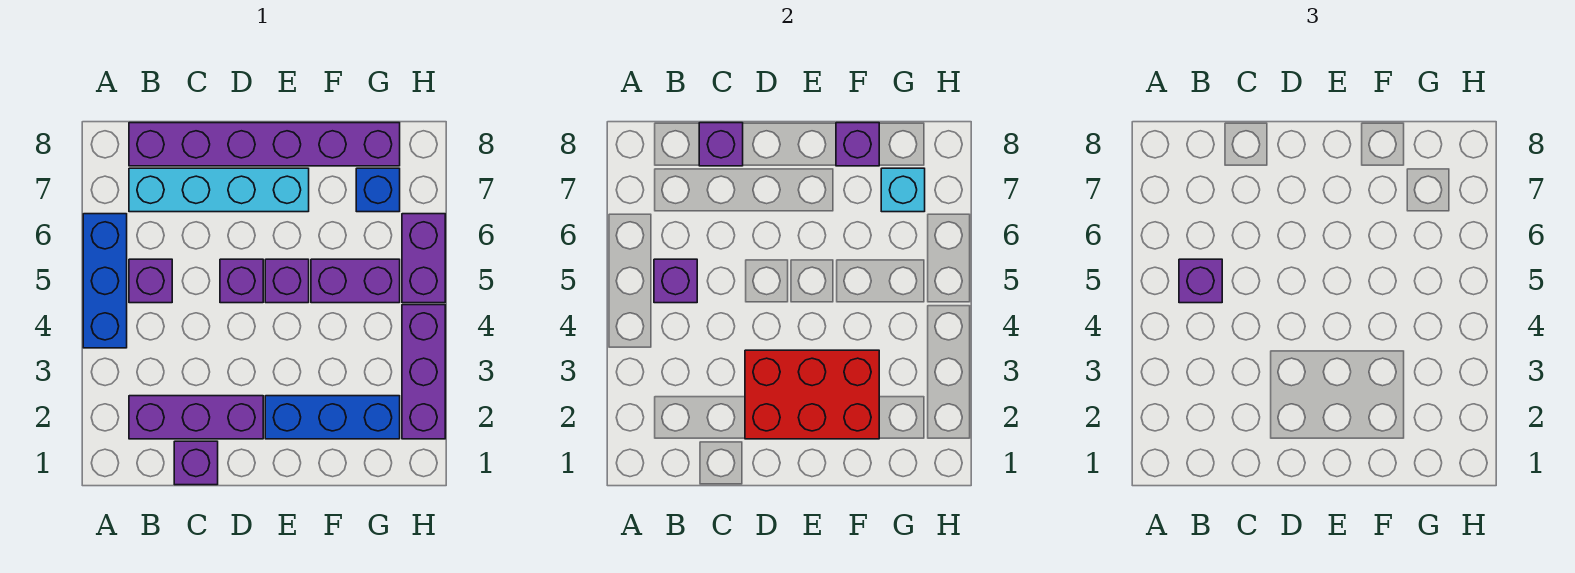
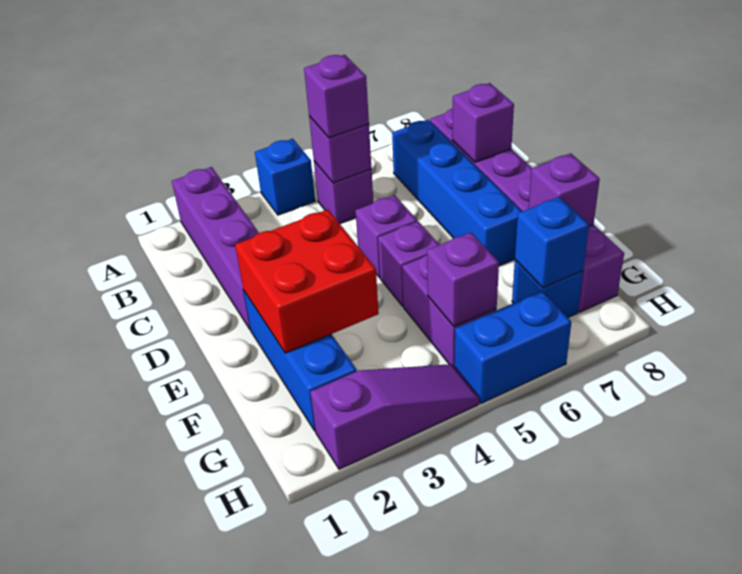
blue 1x3 brick [83,214,127,348] -> blue 1x1 brick [255,139,315,215]
purple 1x3 brick [129,396,263,439] -> purple 1x4 brick [172,167,259,330]
cyan 1x4 brick [129,168,309,212] -> blue 1x4 brick [392,120,522,266]
purple 1x1 brick [174,441,218,485] -> purple 1x1 brick moved to [427,232,499,326]
red 2x3 brick [745,350,879,439] -> red 2x2 brick [235,209,379,353]
cyan 1x1 brick [881,168,925,212] -> blue 1x1 brick [515,197,589,288]
purple 1x3 brick [402,305,445,439] -> purple 1x3 slope [310,364,479,469]
purple 1x2 brick [402,214,445,303] -> blue 1x2 brick [454,291,571,403]

